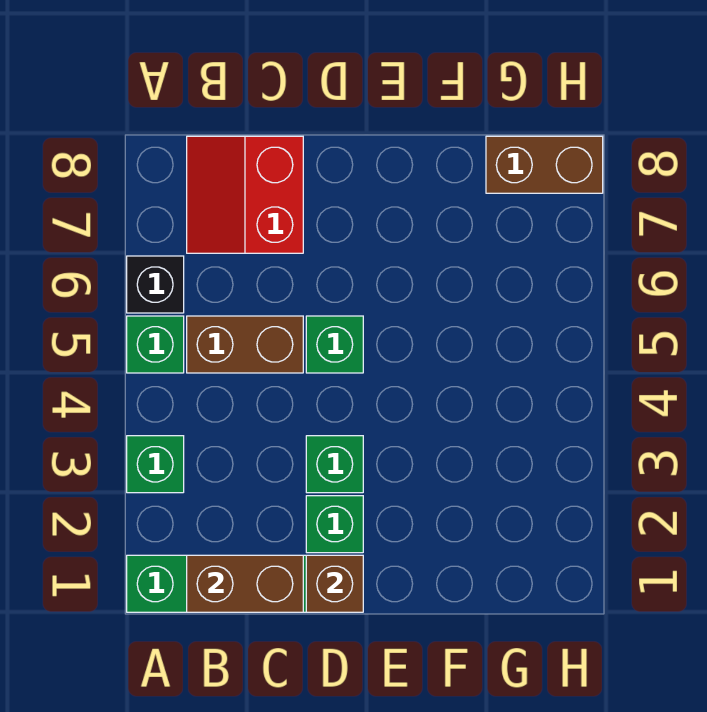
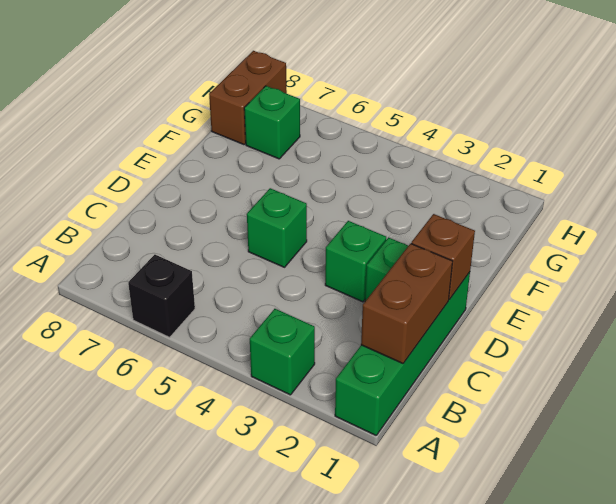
green 1x1 brick [127,316,184,373] -> green 1x1 brick moved to [244,86,300,159]
brown 1x2 brick [187,316,303,373] -> none
red 2x2 slope [187,136,303,253] -> none

